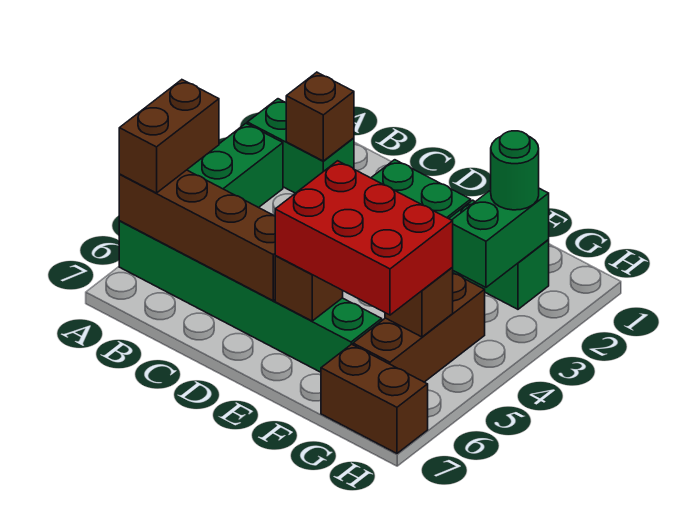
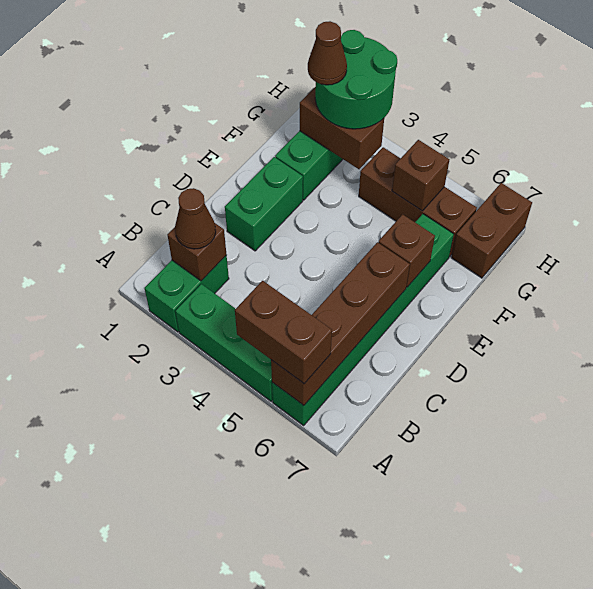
none -> brown 1x1 cone [175,188,216,249]
red 2x3 brick [275,161,453,315] -> none
green 1x2 brick [452,188,549,287] -> brown 1x2 brick [300,87,384,169]
green 1x1 round brick [491,131,539,210] -> green 2x2 round brick [315,30,397,129]
none -> brown 1x1 cone [308,21,347,85]

